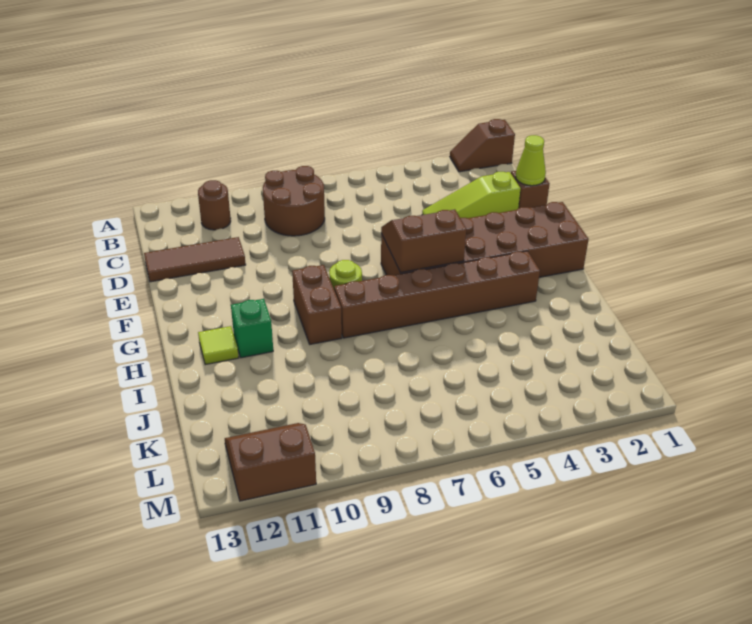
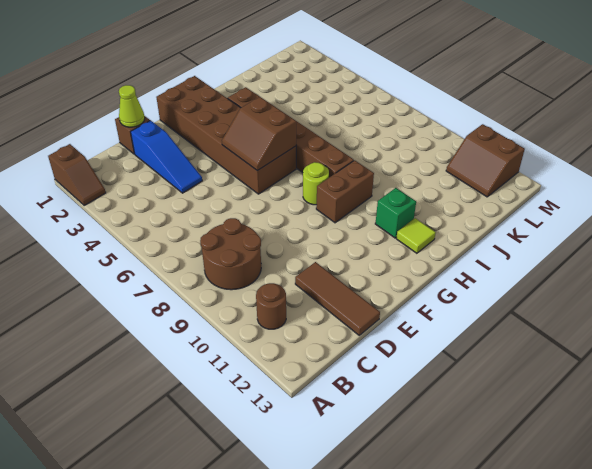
lime 1x3 slope [422,172,521,218] -> blue 1x3 slope [131,120,202,193]

